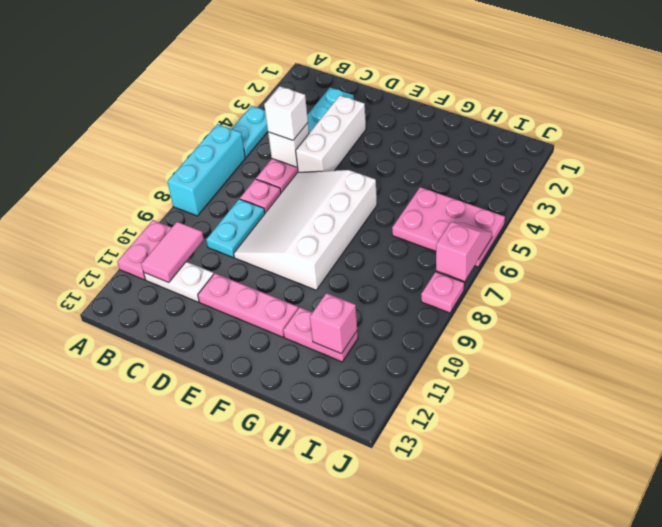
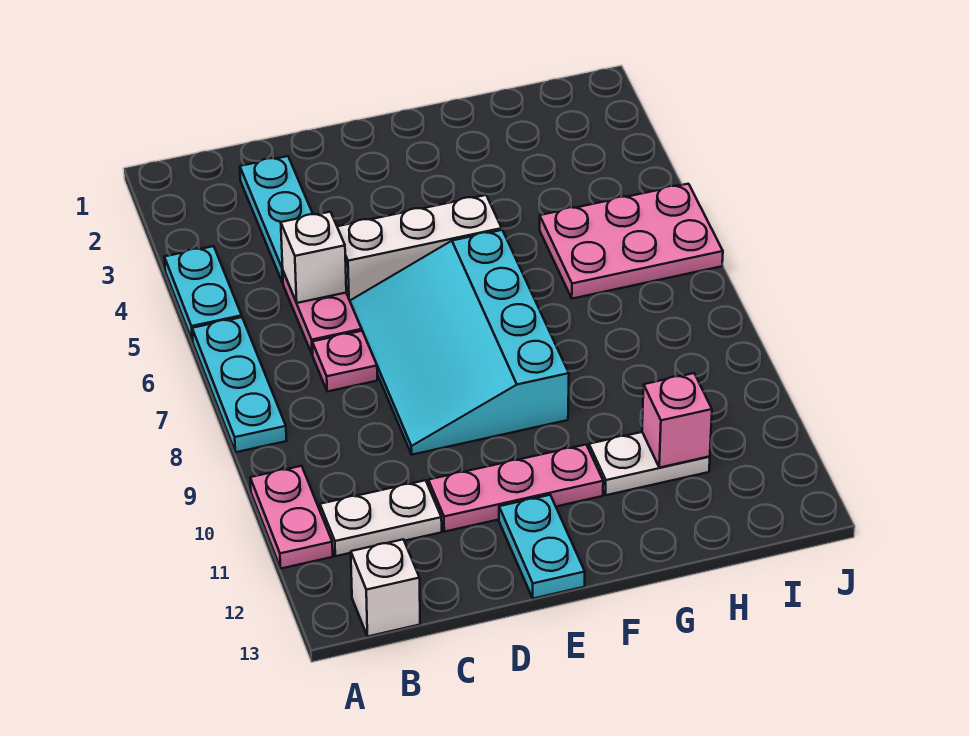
cyan 1x3 brick [167,124,245,216] -> cyan 1x3 plate [192,317,286,452]
pink 1x2 tile [141,222,204,283] -> none
white 1x1 brick [264,86,308,140] -> white 1x1 brick moved to [351,539,420,636]
cyan 1x2 plate [206,199,265,257] -> cyan 1x2 plate moved to [499,495,585,599]
white 1x3 brick [296,96,366,172] -> white 1x3 brick turned to [337,195,502,300]
white 3x4 slope [234,170,377,290] -> cyan 3x4 slope [350,230,569,455]
pink 1x2 plate [283,307,358,362] -> white 1x2 plate [589,432,710,495]
pink 1x2 slope [436,222,492,281] -> none
pink 1x1 plate [421,272,464,313] -> none

